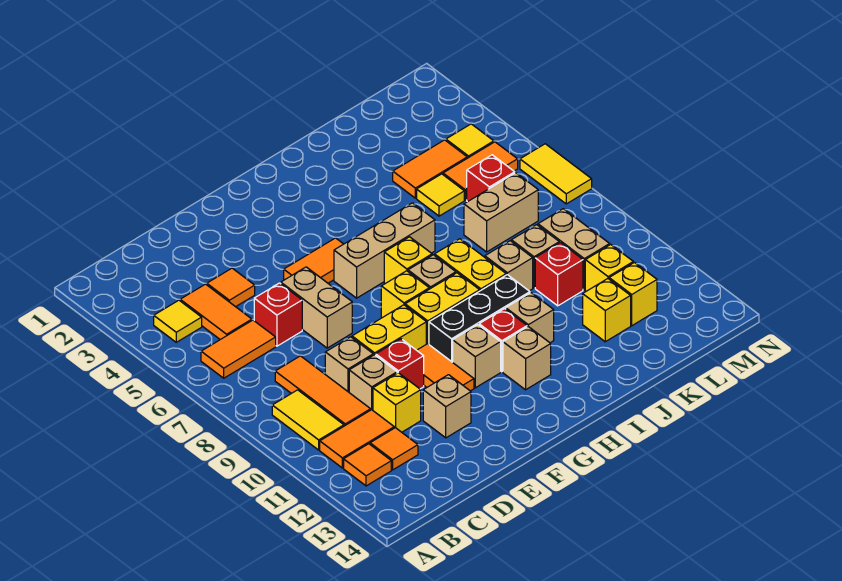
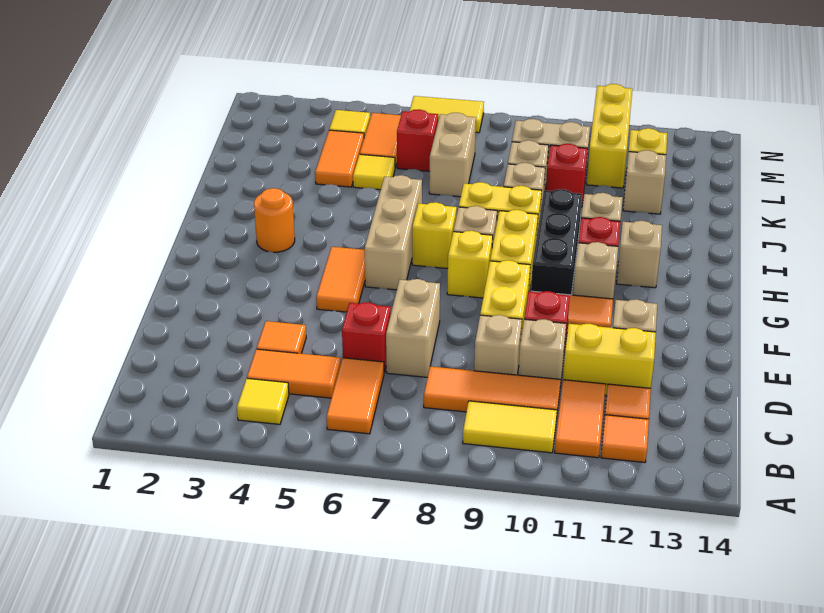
yellow 1x1 brick [373,373,421,432] -> yellow 1x2 brick [563,324,656,395]
tan 1x2 brick [281,267,352,348] -> tan 1x2 brick turned to [386,279,440,377]
none -> orange 1x1 round brick [254,188,295,252]
yellow 1x1 brick [583,279,631,342] -> tan 1x1 brick [623,150,666,214]
yellow 1x1 brick [585,245,633,291] -> yellow 1x3 brick [587,84,632,188]

